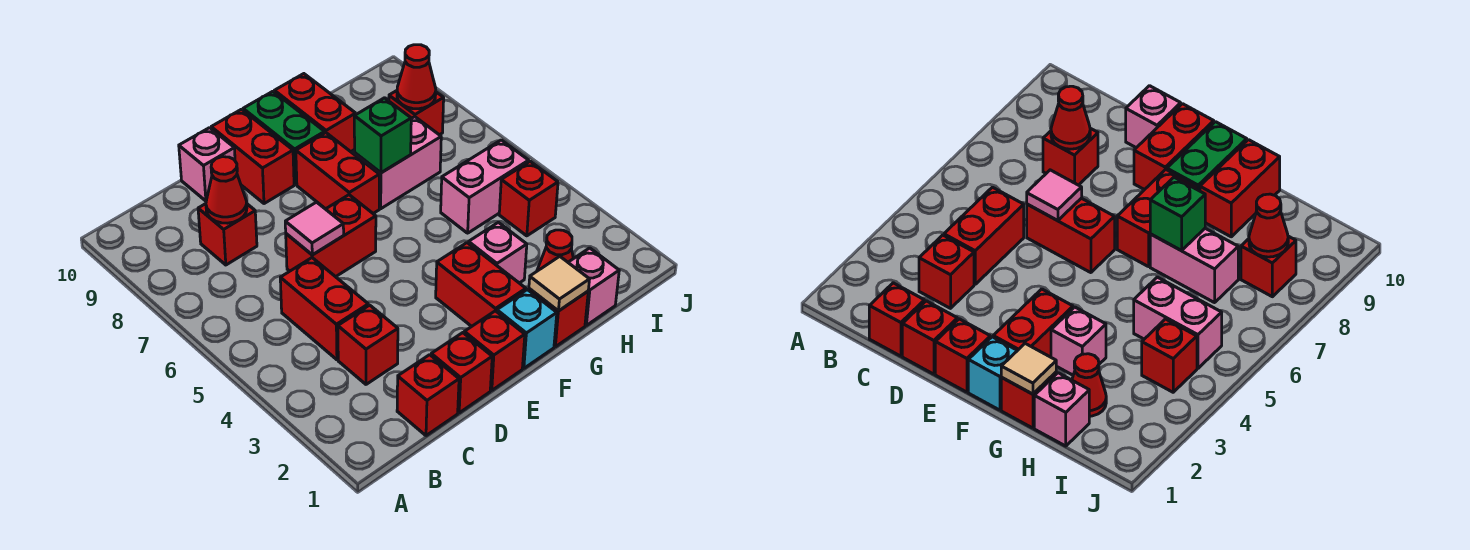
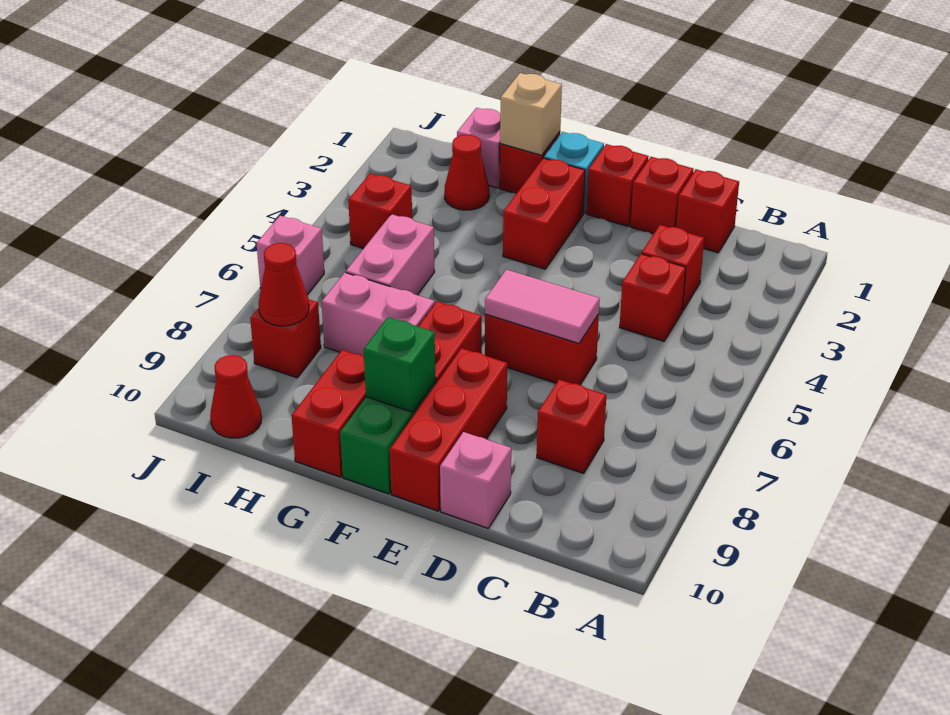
red 1x2 brick [280,258,368,360] -> red 1x1 brick [620,254,686,341]
red 1x1 cone [206,157,247,223] -> red 1x1 cone moved to [210,355,262,438]
pink 1x1 tile [285,202,344,255] -> pink 1x2 tile [485,270,600,343]
red 1x2 brick [211,109,294,204] -> red 1x3 brick [390,348,507,511]
tan 1x1 tile [529,256,590,311] -> tan 1x1 brick [500,73,562,155]
pink 1x1 brick [468,222,527,283] -> pink 1x1 brick moved to [256,216,324,295]
green 1x1 brick [354,98,411,173] -> green 1x1 brick moved to [364,317,435,412]
pink 1x2 brick [441,140,529,233] -> pink 1x2 brick turned to [346,214,435,295]

